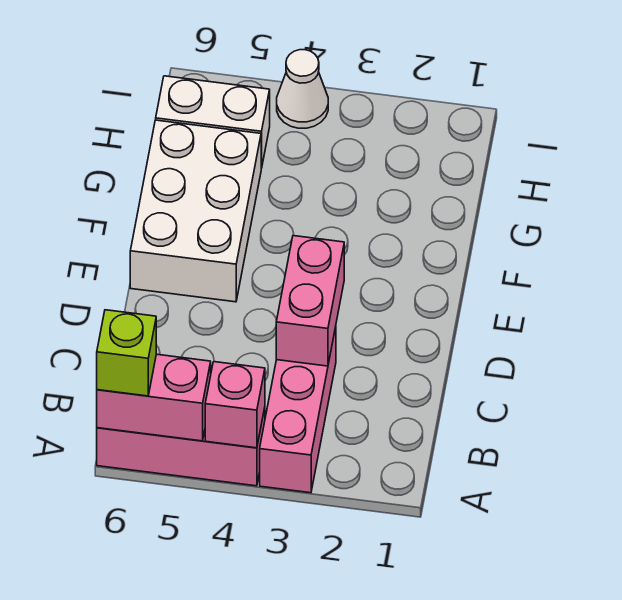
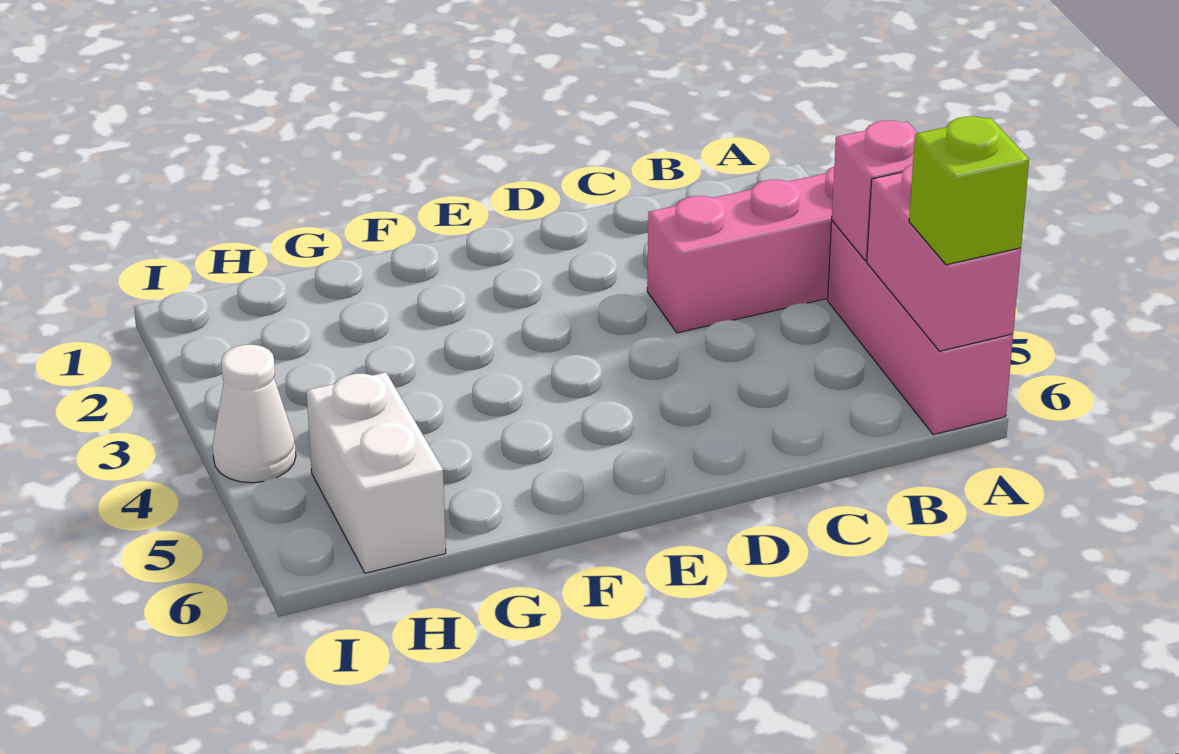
pink 1x2 brick [276,235,344,366] -> none
white 2x3 brick [130,120,261,302] -> none

